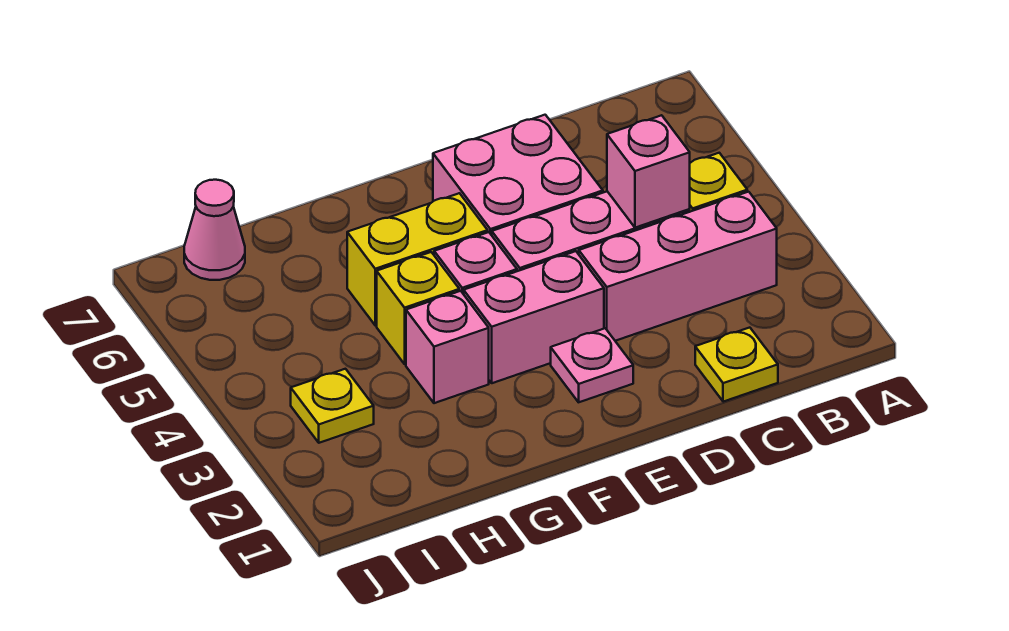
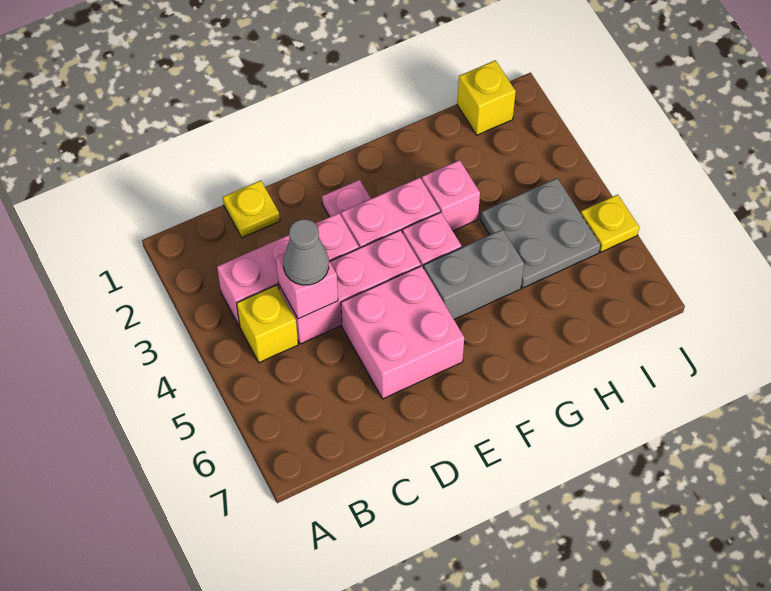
none -> grey 1x1 cone [283,219,329,285]
yellow 1x2 brick [347,193,488,325] -> grey 1x2 brick [424,229,524,319]
yellow 1x1 brick [377,252,459,364] -> yellow 1x1 brick moved to [457,60,516,135]
none -> grey 2x2 plate [481,178,600,288]
yellow 1x1 plate [291,369,374,443] -> yellow 1x1 plate moved to [581,195,639,252]
pink 1x1 cone [184,180,245,280] -> none

